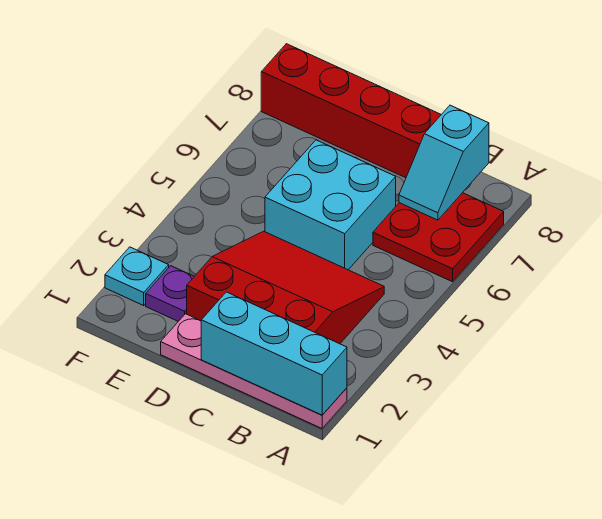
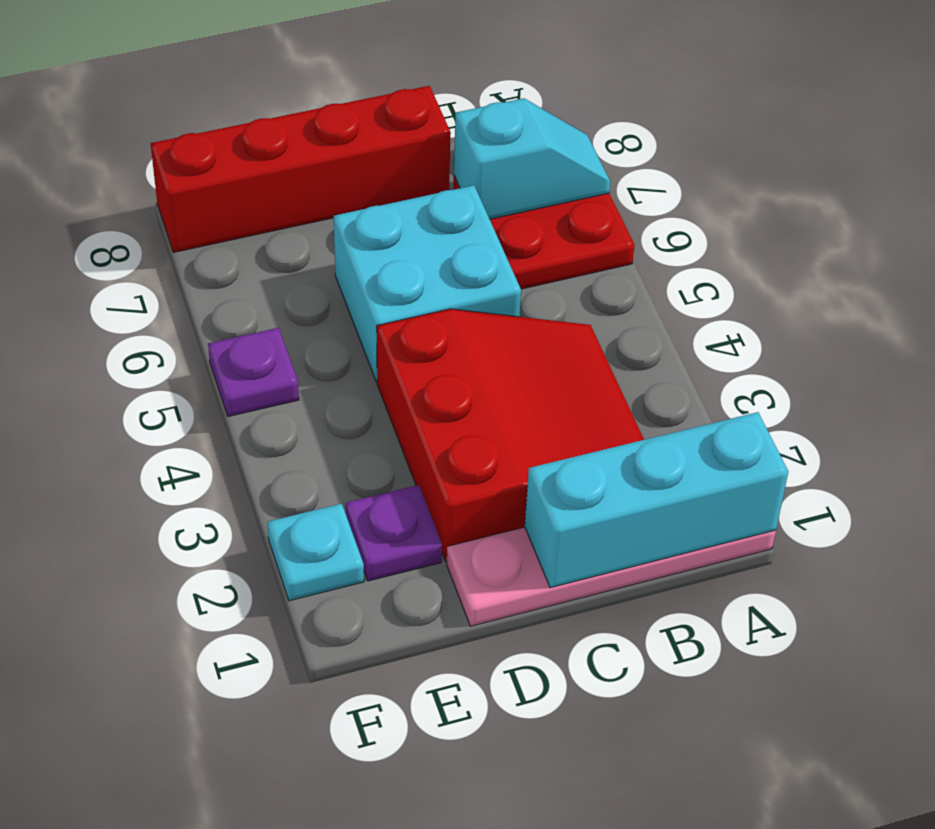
red 3x3 slope [187,231,384,344] -> red 3x3 slope turned to [377,309,644,561]
cyan 1x2 slope [399,105,489,220] -> cyan 1x2 slope turned to [454,98,611,219]
none -> purple 1x1 plate [208,328,299,417]

